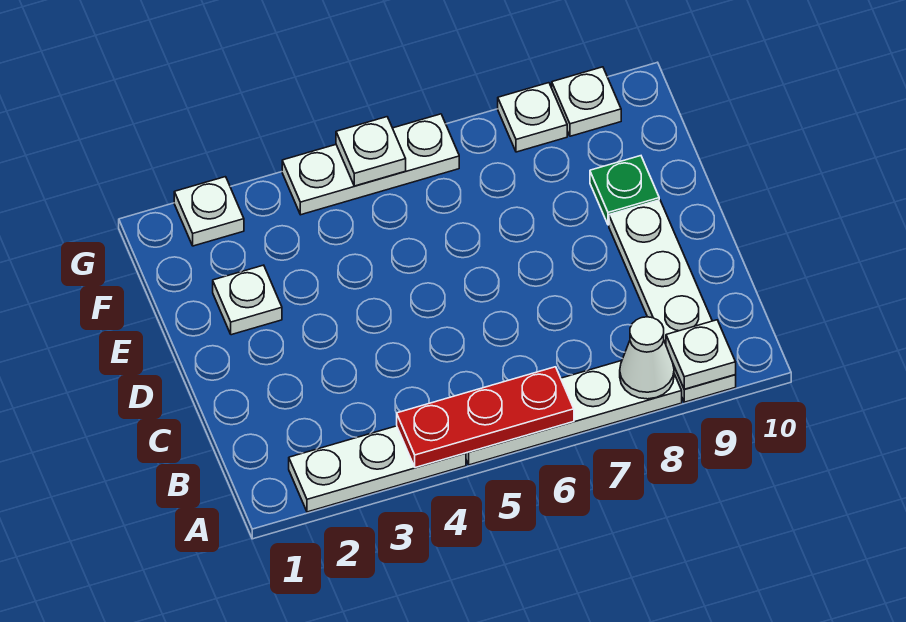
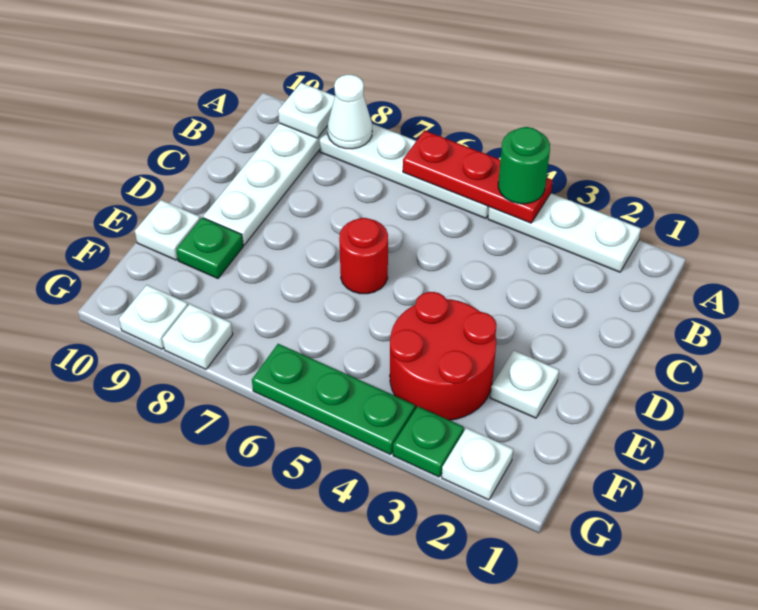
none -> green 1x1 round brick [498,127,550,204]
none -> red 1x1 round brick [339,218,388,294]
none -> red 2x2 round brick [390,292,497,420]
none -> green 1x1 plate [393,406,464,477]
white 1x3 plate [282,114,459,215] -> green 1x3 plate [252,344,415,455]
white 1x1 plate [336,117,406,186] -> white 1x1 plate moved to [135,200,200,260]

